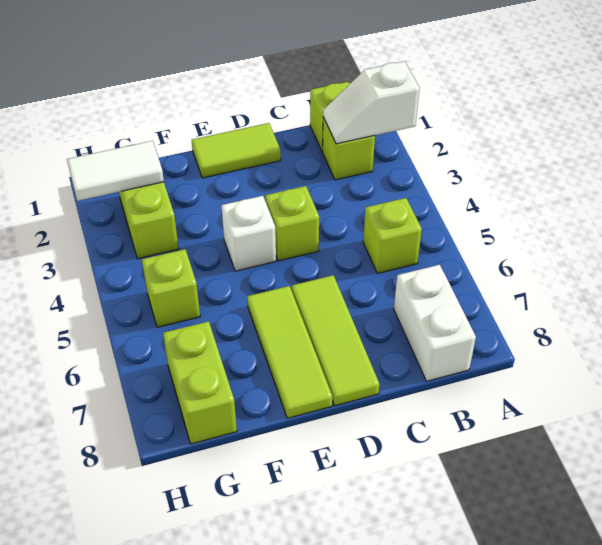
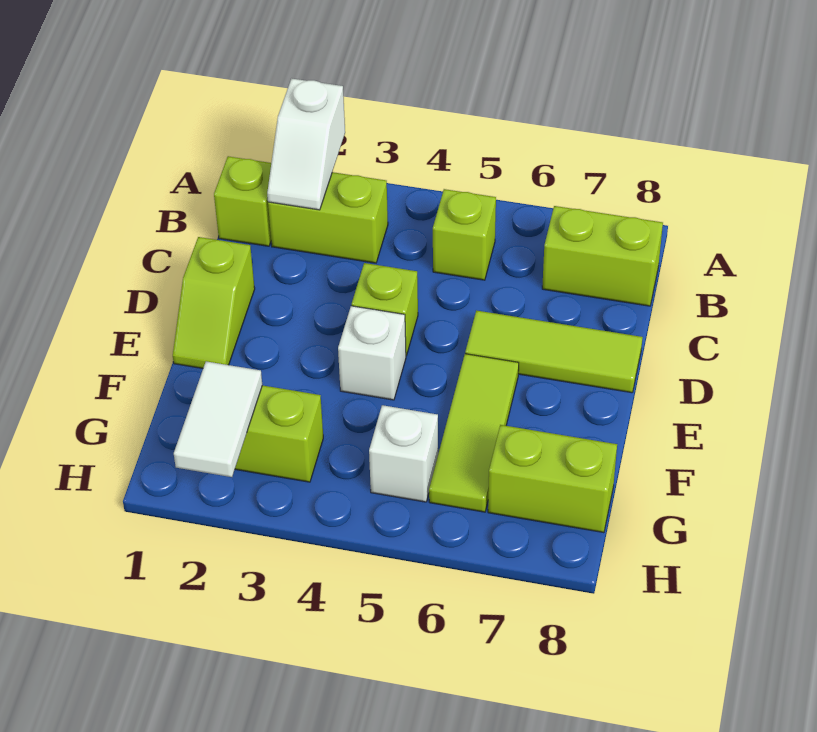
lime 1x1 brick [323,118,375,180] -> lime 1x2 brick [268,172,388,263]
white 1x2 brick [394,265,476,381] -> lime 1x2 brick [542,206,663,306]
lime 1x2 tile [192,123,281,178] -> lime 1x2 slope [173,237,255,368]
lime 1x3 tile [247,286,333,418] -> lime 1x3 tile turned to [429,354,519,512]
lime 1x1 brick [142,249,200,327] -> white 1x1 brick [369,405,438,502]

